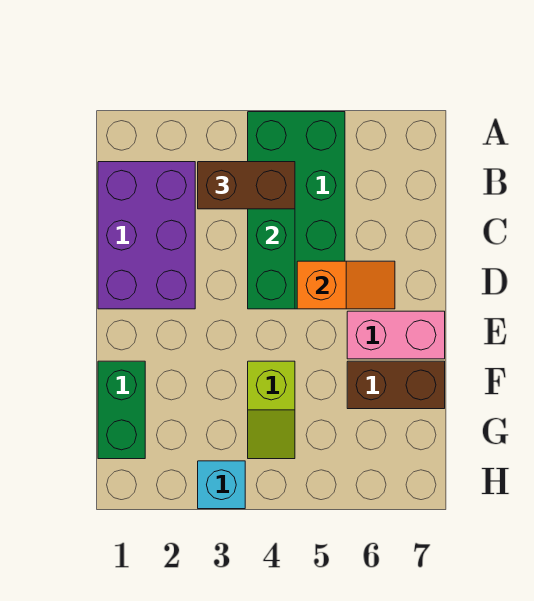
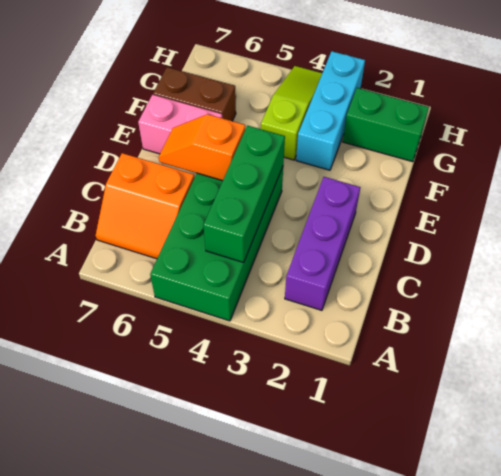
purple 2x3 brick [98,162,195,309] -> purple 1x3 brick [285,177,361,310]
brown 1x2 brick [198,162,295,209] -> none
none -> orange 2x2 slope [96,153,195,259]
green 1x2 brick [98,361,145,459] -> green 1x2 brick turned to [343,88,429,162]
lime 1x2 slope [248,361,295,459] -> lime 1x3 slope [261,66,322,160]
cyan 1x1 brick [198,461,245,509] -> cyan 1x3 brick [296,51,365,170]

